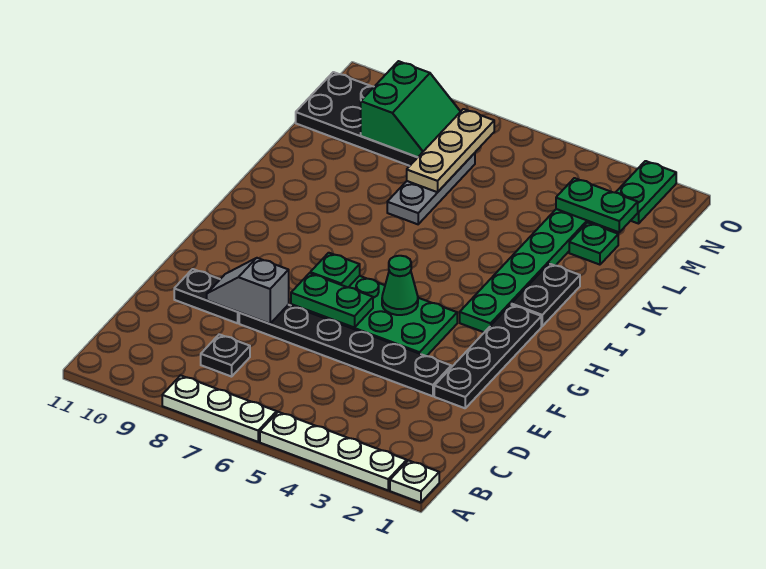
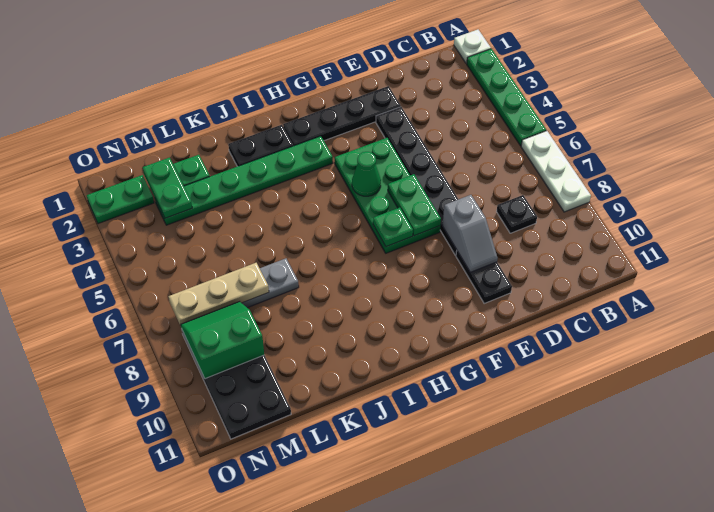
white 1x4 plate [260,412,407,490] -> green 1x4 plate [467,49,546,146]

